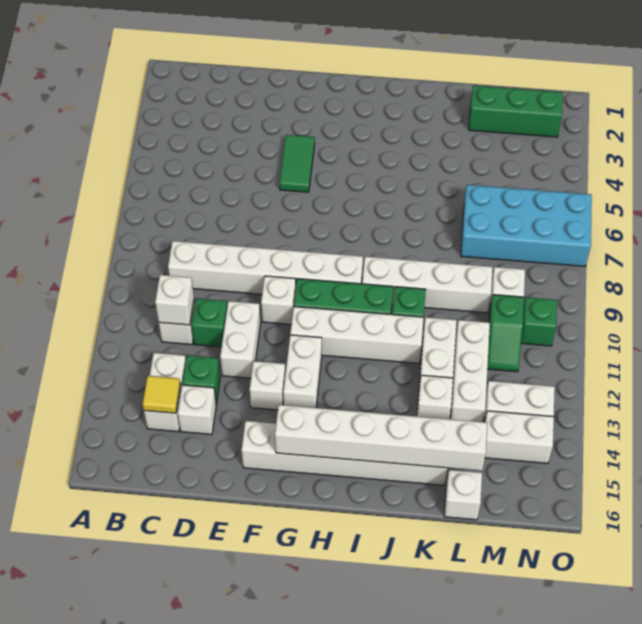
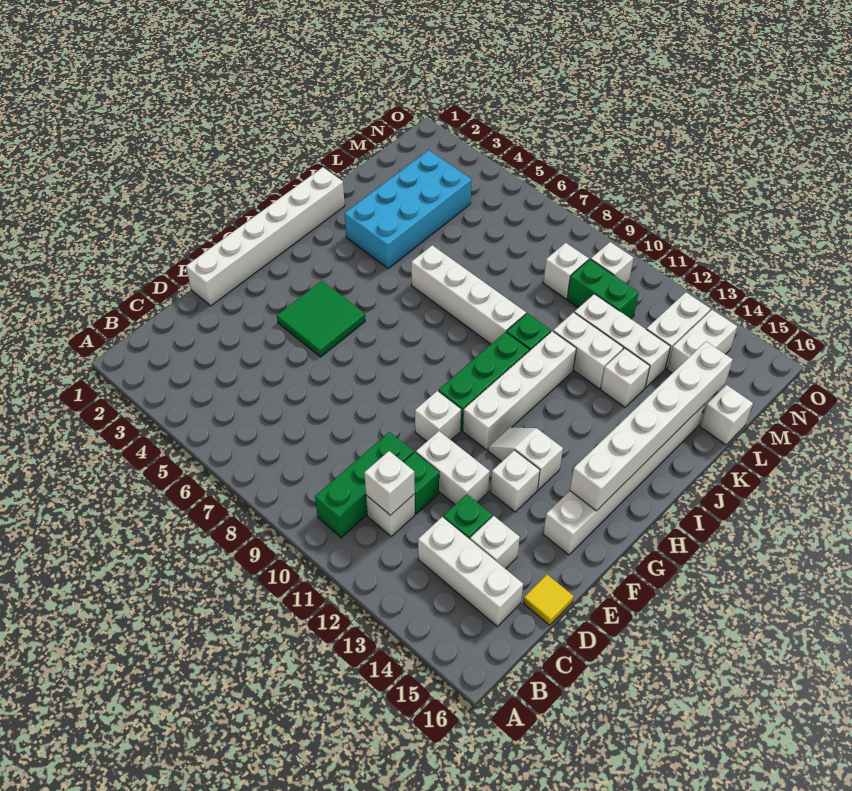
white 1x6 brick [168,241,363,294] -> white 1x6 brick moved to [186,167,345,306]
white 1x2 brick [144,353,186,432] -> white 1x3 brick [418,517,523,626]
yellow 1x1 tile [143,376,180,413] -> yellow 1x1 tile moved to [523,575,574,625]
green 1x2 tile [279,135,315,192] -> green 2x2 tile [277,281,365,357]
white 1x2 brick [283,335,322,408] -> white 1x2 slope [488,427,563,490]
white 1x4 brick [362,257,493,313] -> white 1x4 brick turned to [411,245,526,344]
green 1x3 brick [469,86,563,137] -> green 1x3 brick moved to [315,432,414,538]
cyan 2x4 brick [461,185,592,266] -> cyan 2x4 brick moved to [345,150,472,268]
green 1x2 slope [487,295,524,372] -> green 1x2 brick [567,259,639,319]
green 1x1 brick [521,297,557,346] -> white 1x1 brick [591,242,633,284]

